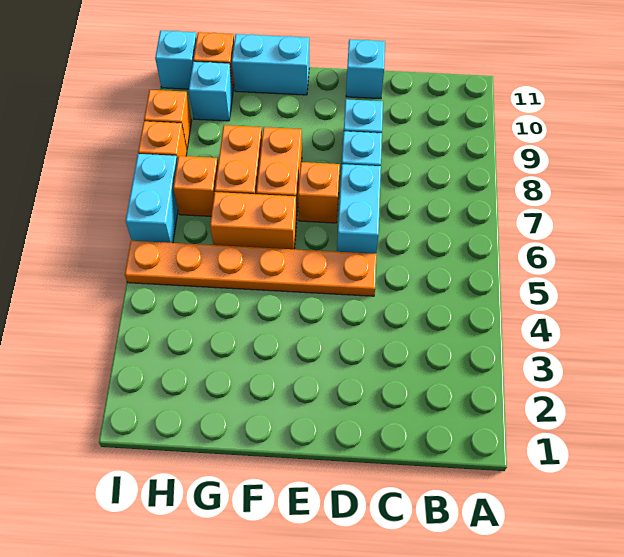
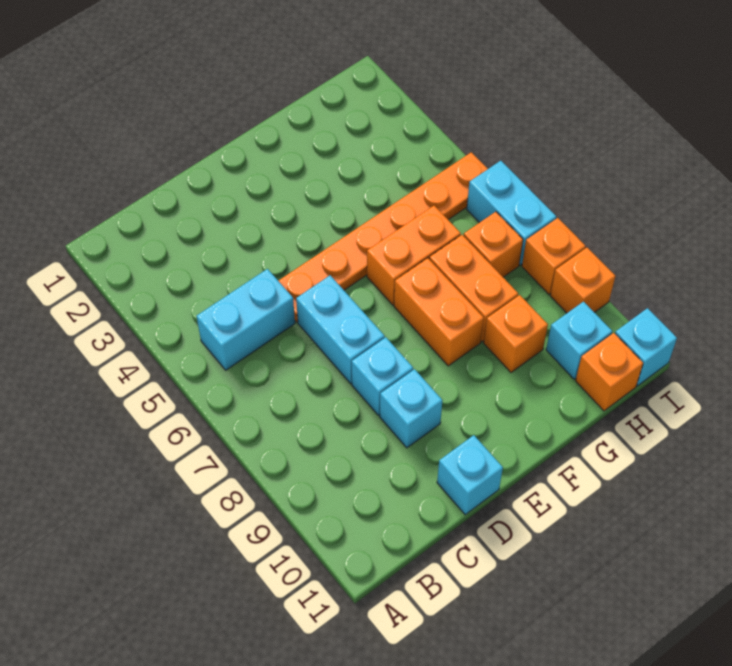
orange 1x1 brick [298,162,340,223] -> orange 1x1 brick moved to [484,295,548,372]
cyan 1x2 brick [232,34,309,95] -> cyan 1x2 brick moved to [197,269,295,370]

